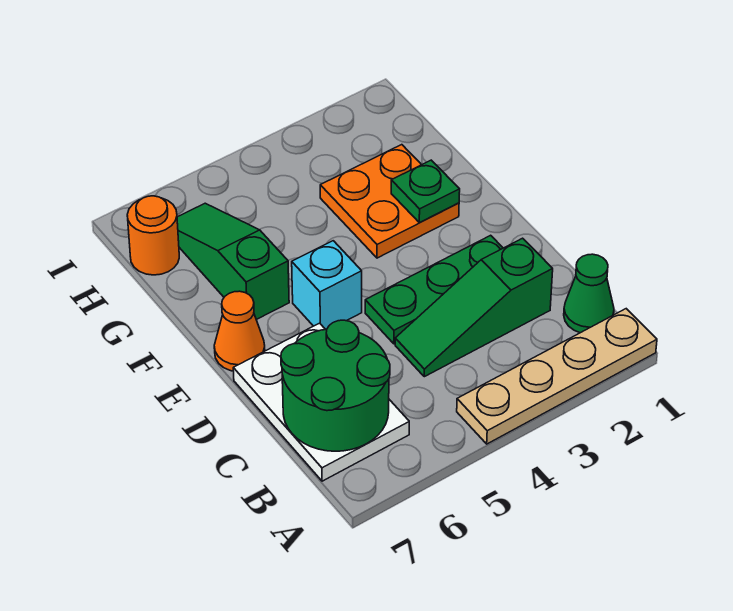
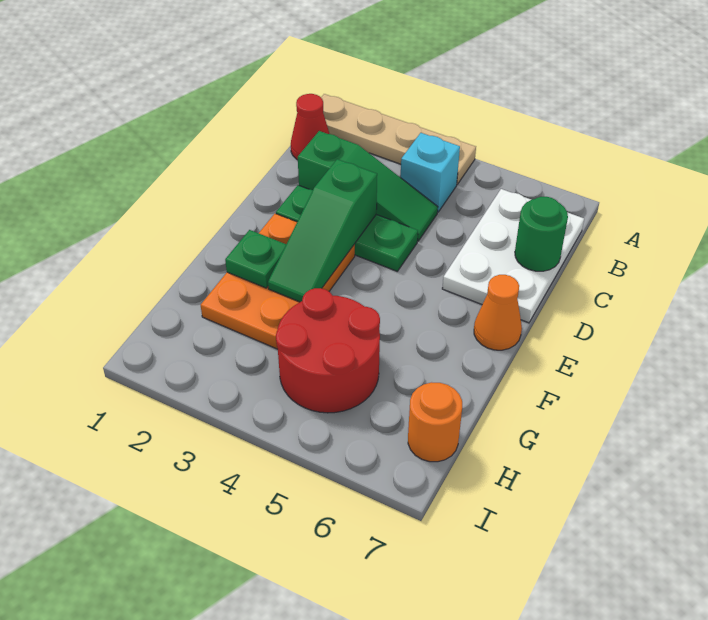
green 1x1 cone [564,254,614,333] -> red 1x1 cone [291,94,329,160]
green 2x2 round brick [281,320,390,451] -> green 1x1 round brick [515,197,568,271]
cyan 1x1 brick [292,241,362,329] -> cyan 1x1 brick moved to [401,133,460,212]
orange 2x2 plate [320,145,459,258] -> orange 2x3 plate [201,214,355,349]
green 1x3 slope [177,203,289,320] -> green 1x3 slope moved to [268,159,377,302]
none -> red 2x2 round brick [276,288,380,413]

